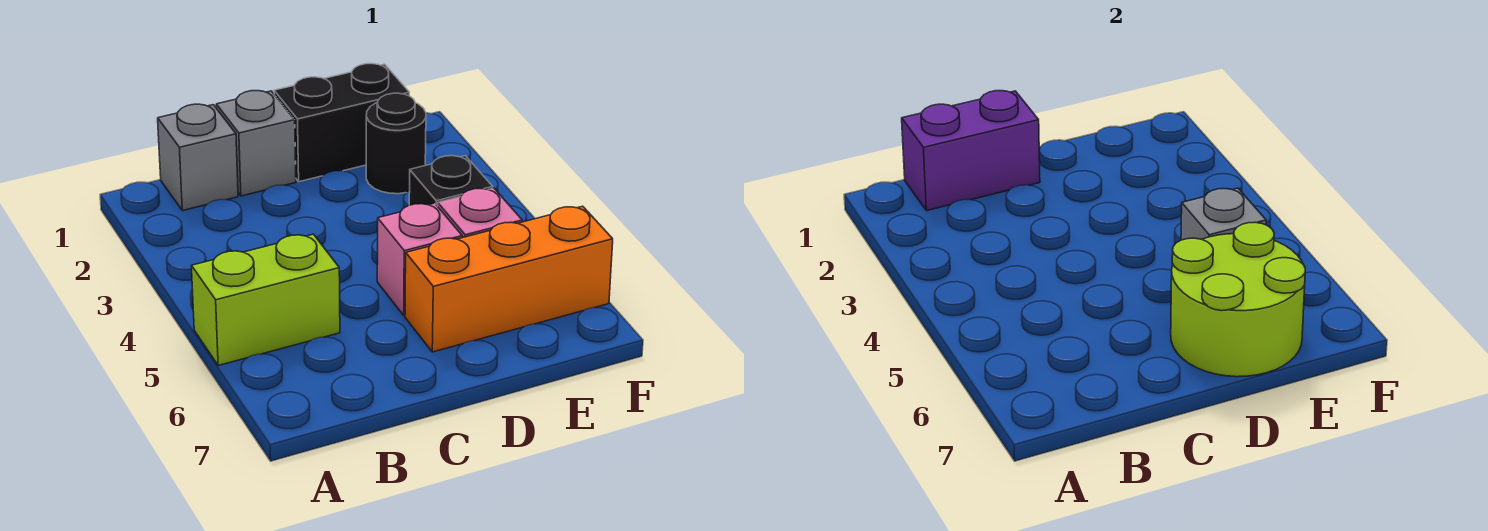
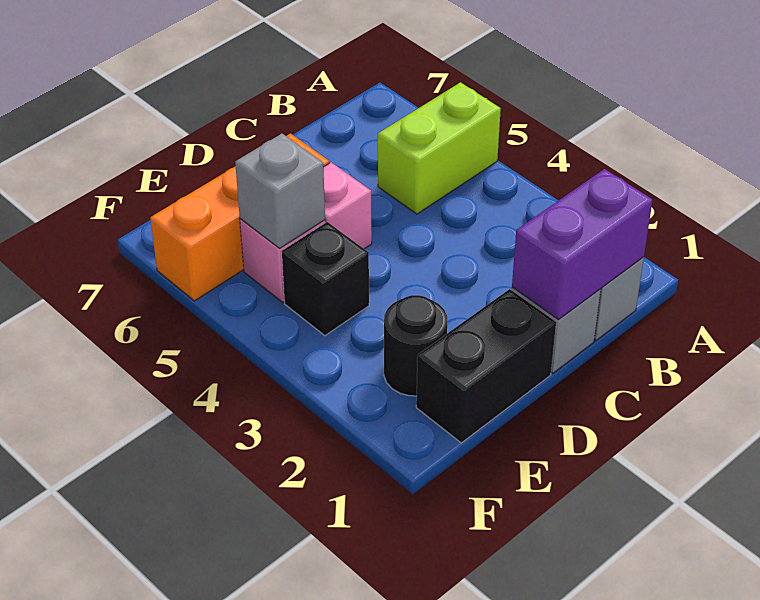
lime 2x2 round brick [1171,222,1305,377] -> none

